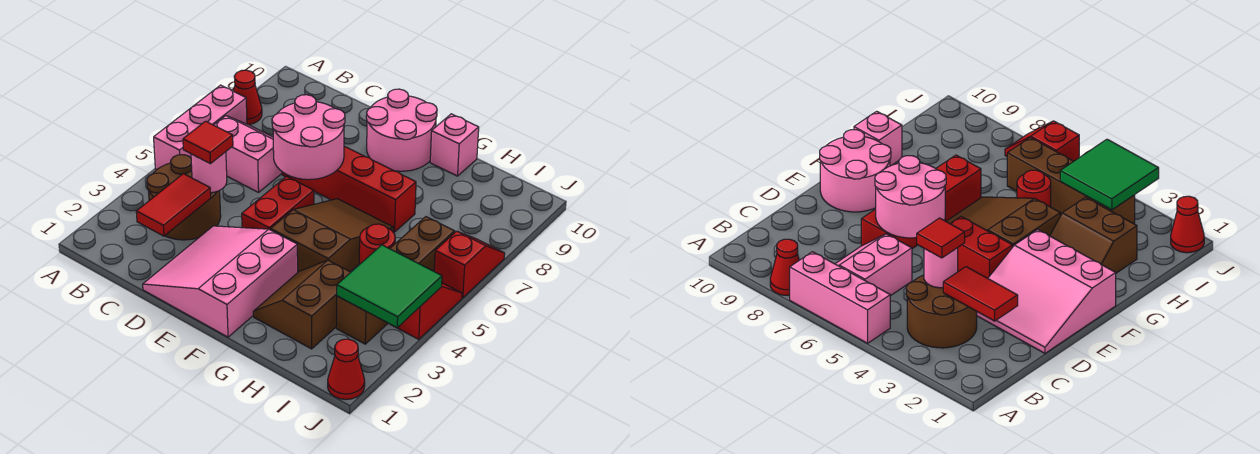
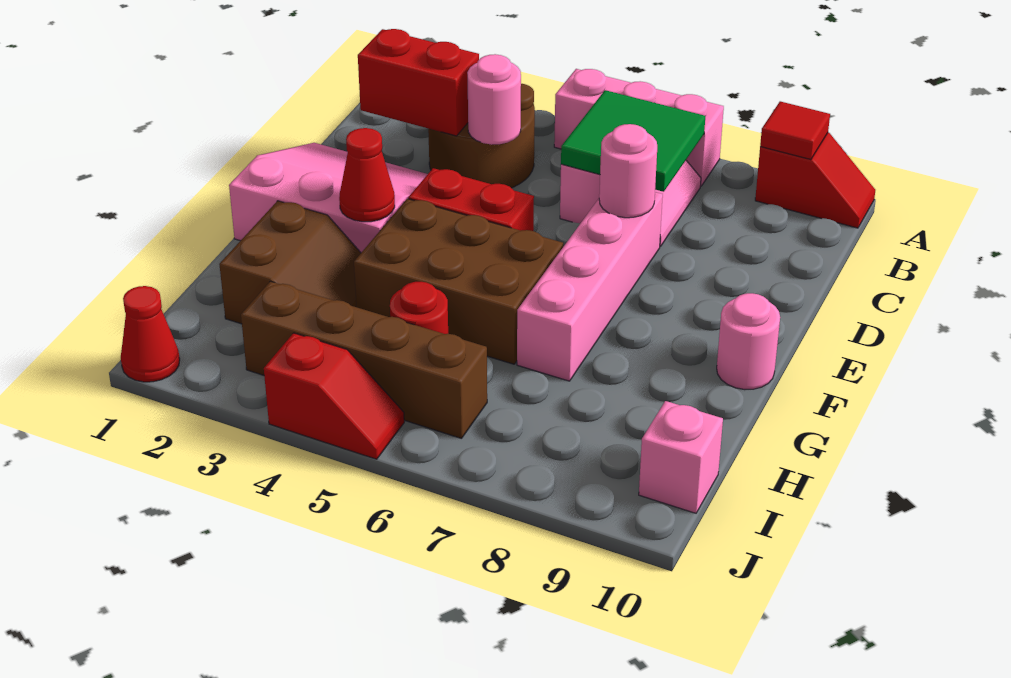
red 1x1 cone [234,70,262,125] -> red 1x1 cone moved to [339,128,395,222]
red 1x2 tile [136,174,211,236] -> red 1x2 brick [358,29,479,136]
red 1x1 tile [183,121,233,164] -> red 1x1 tile moved to [760,101,830,160]
pink 2x2 round brick [272,95,345,180] -> pink 1x1 round brick [599,124,657,218]
red 1x4 brick [282,146,416,232] -> pink 1x4 brick [517,192,663,381]
pink 2x2 round brick [366,89,437,171] -> pink 1x1 round brick [717,293,780,390]
brown 2x3 slope [271,199,394,272] -> brown 2x3 brick [354,199,563,364]
brown 2x2 slope [253,260,351,349] -> brown 2x2 slope turned to [219,201,361,324]
pink 1x1 brick [430,114,479,176] -> pink 1x1 brick moved to [639,401,723,513]
green 2x2 tile [337,245,442,328] -> green 2x2 tile moved to [561,90,705,192]
red 1x2 slope [434,231,505,298] -> red 1x2 slope moved to [755,133,875,228]

